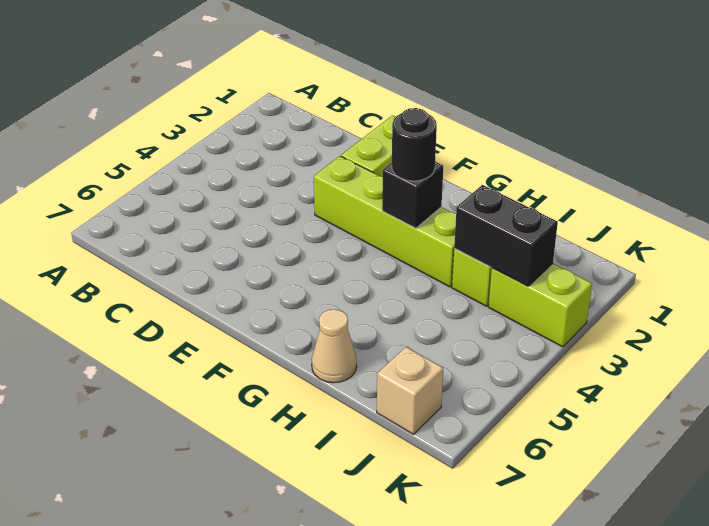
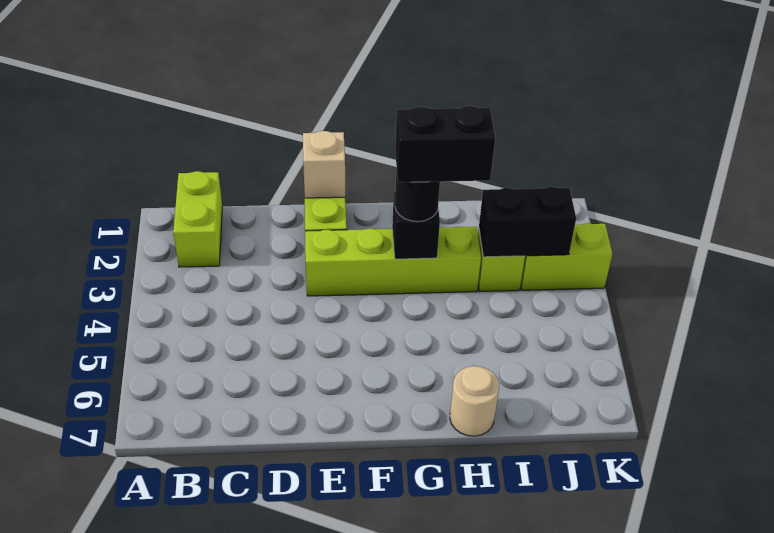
none -> lime 1x2 brick [173,171,222,267]
none -> black 1x2 brick [395,106,495,182]
tan 1x1 cone [312,309,357,383] -> tan 1x1 round brick [450,366,499,436]
tan 1x1 brick [377,347,443,434] -> tan 1x1 brick moved to [303,131,345,198]

